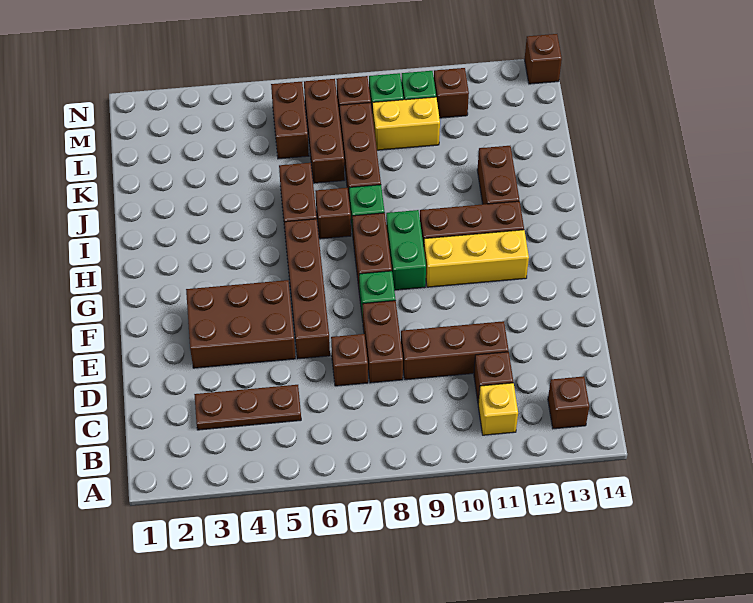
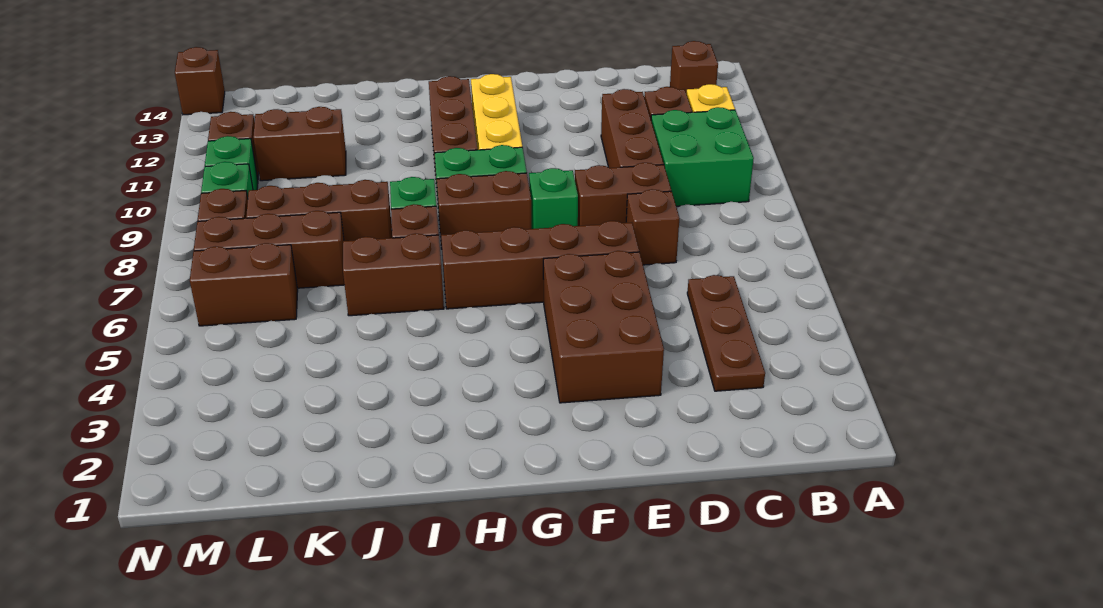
none -> green 2x2 brick [651,107,754,206]
brown 1x2 brick [477,146,519,204] -> brown 1x2 brick moved to [253,107,346,181]
yellow 1x2 brick [372,97,440,150] -> none

